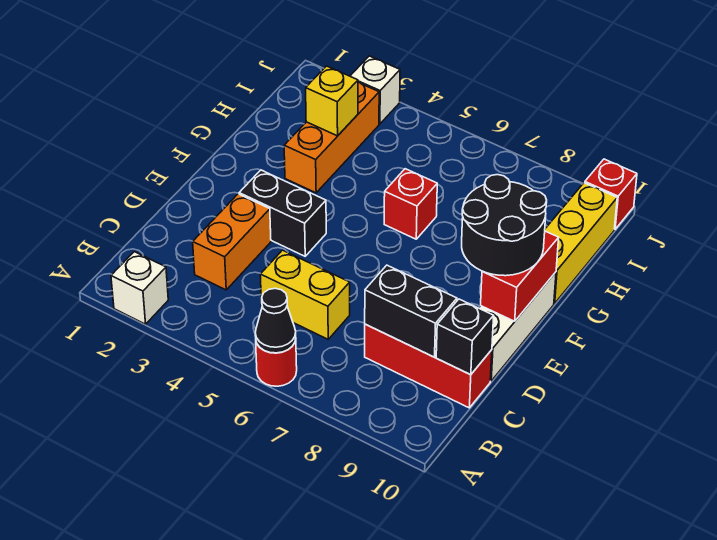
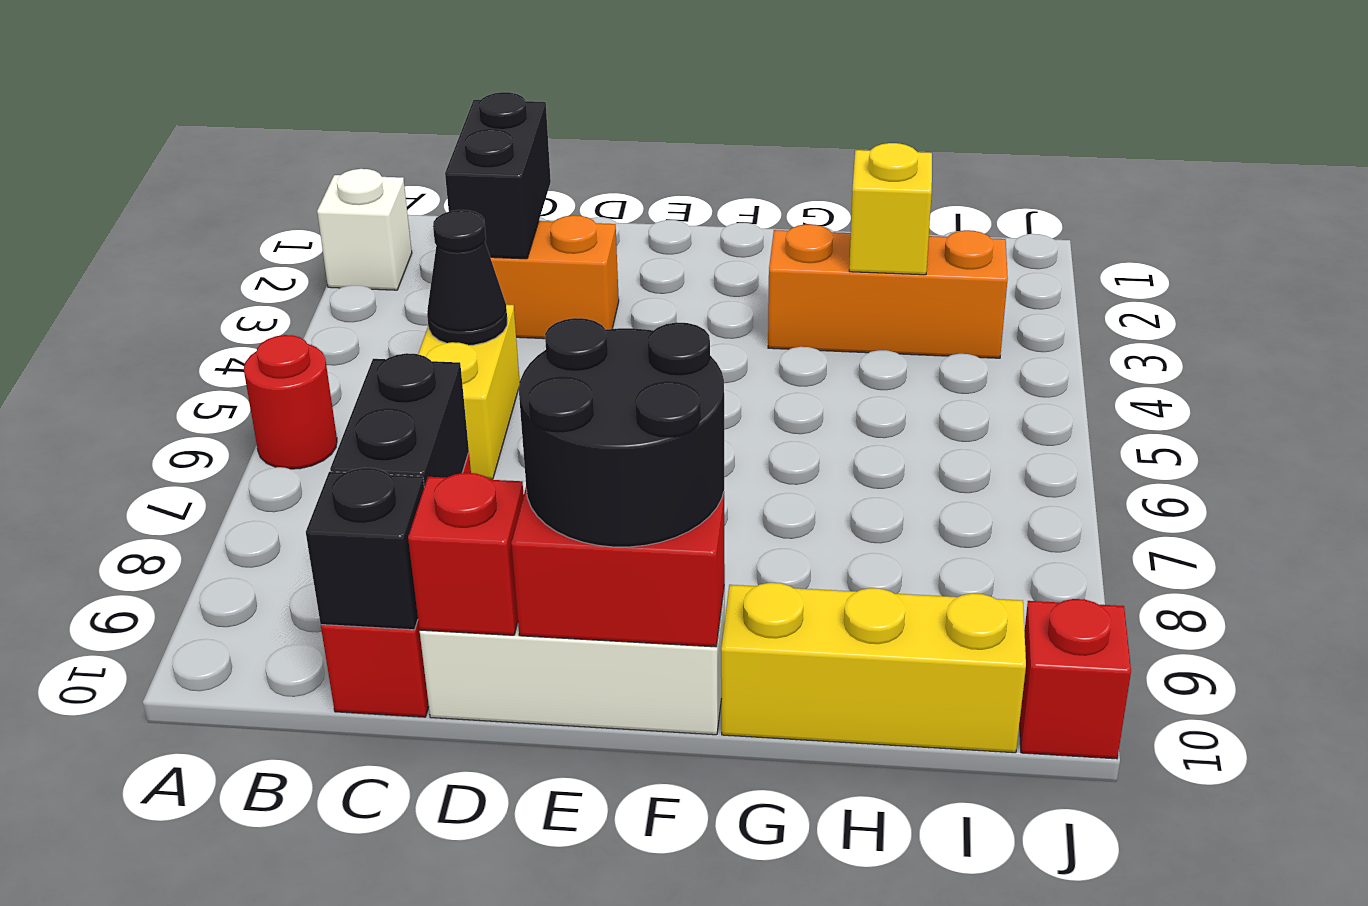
black 1x1 cone [255,288,296,353] -> black 1x1 cone moved to [427,210,507,345]
black 1x2 brick [239,170,326,256] -> black 1x2 brick moved to [445,92,551,259]
red 1x1 brick [384,169,437,239] -> red 1x1 brick moved to [408,473,524,635]
white 1x1 brick [350,56,400,124] -> none

